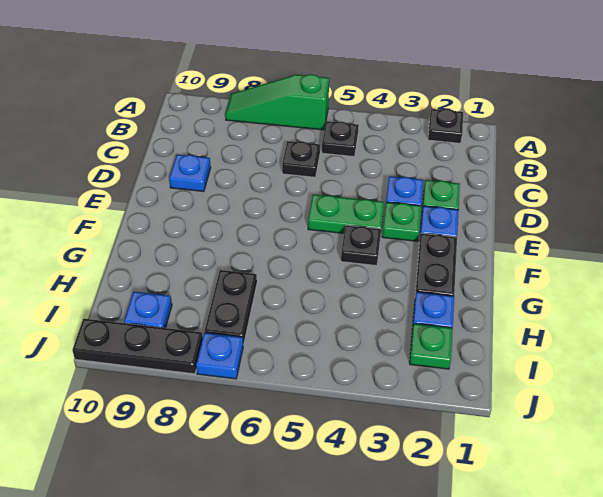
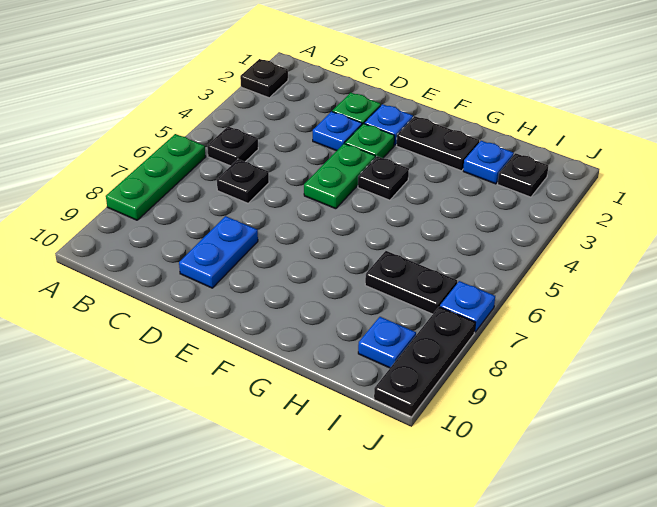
green 1x3 slope [225,74,329,130] -> green 1x3 plate [106,134,206,220]
blue 1x1 plate [169,155,211,191] -> blue 1x2 plate [179,216,258,288]
green 1x1 plate [410,324,453,369] -> black 1x1 plate [498,153,548,197]

